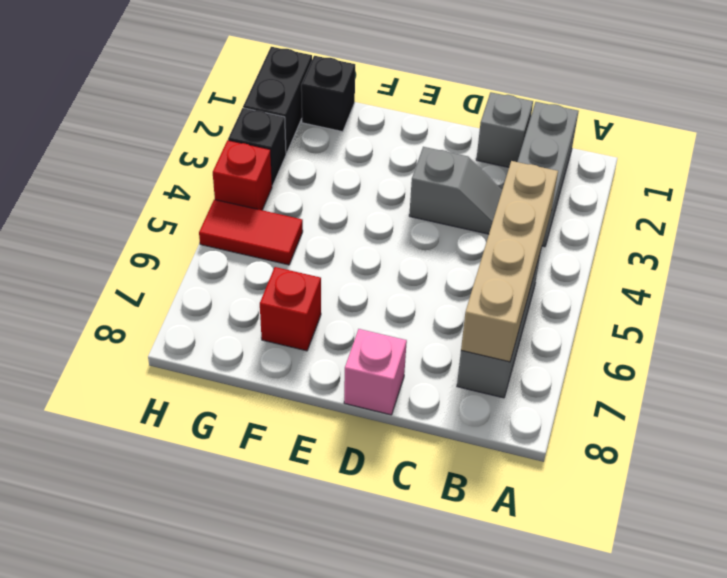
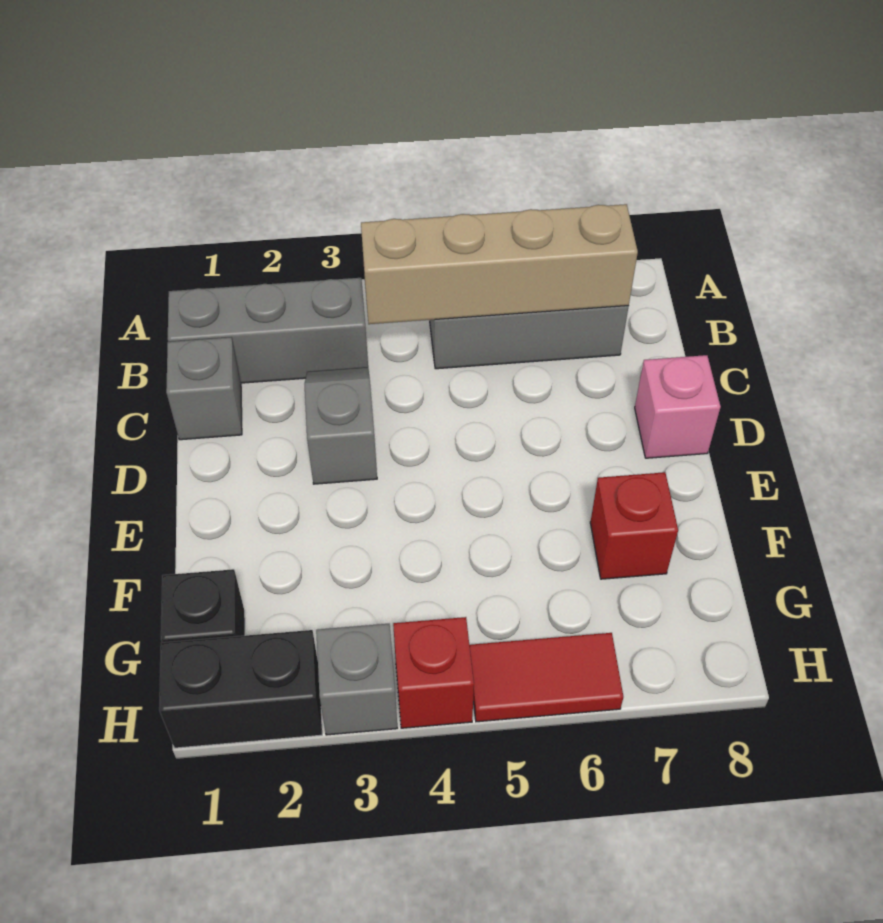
red 1x2 tile [199,200,303,265] -> red 1x2 tile turned to [470,633,623,722]
black 1x1 brick [228,108,286,186] -> grey 1x1 brick [316,624,397,735]

